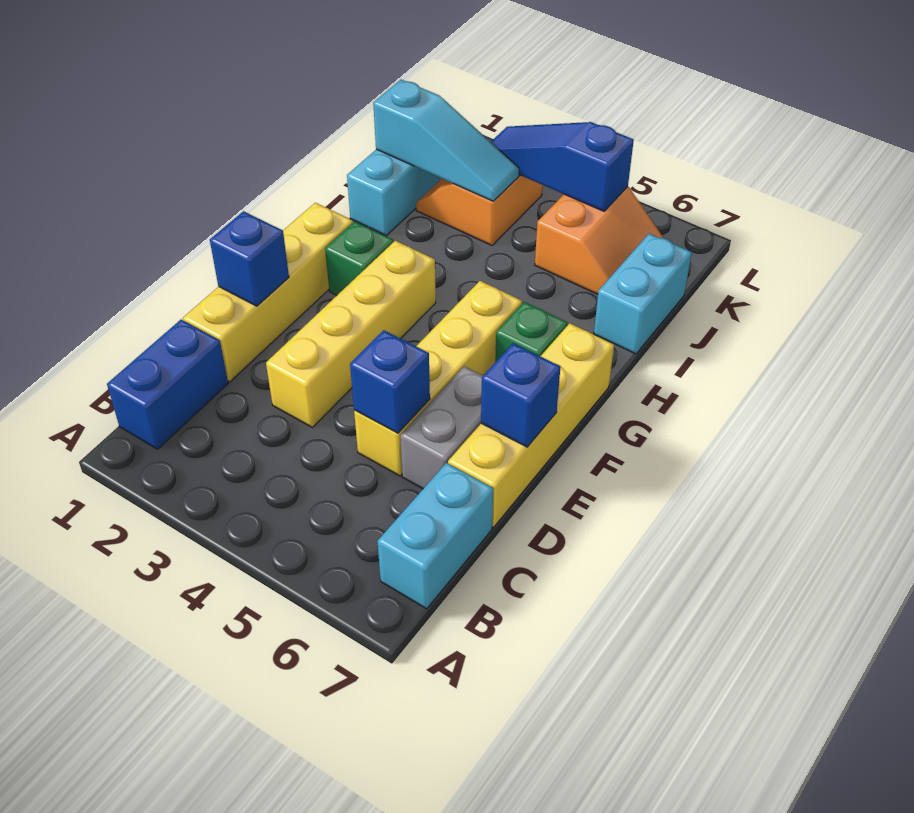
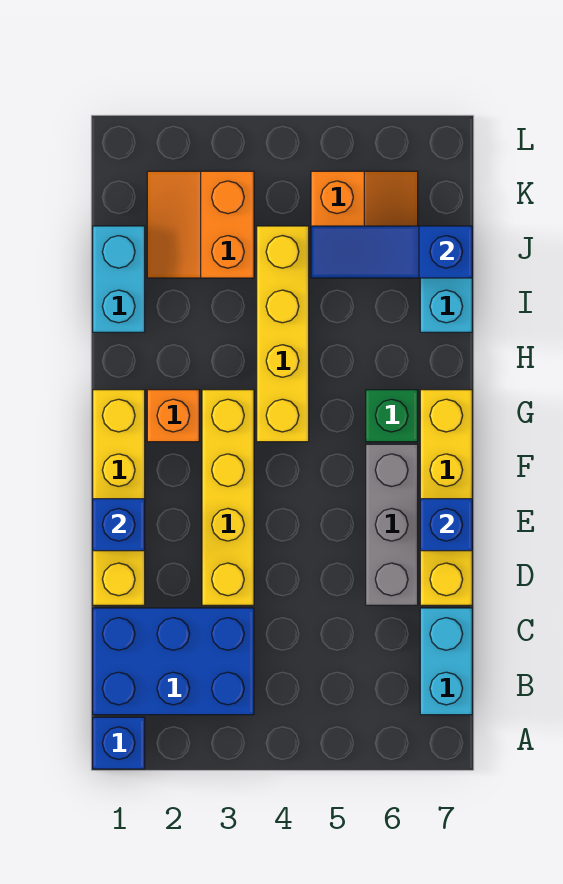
blue 1x2 brick [107,320,228,449] -> blue 2x3 brick [93,608,254,715]
yellow 1x4 brick [354,281,522,476] -> yellow 1x4 brick moved to [257,226,309,442]
blue 1x1 brick [350,330,430,433] -> blue 1x1 brick moved to [93,717,145,769]
grey 1x2 brick [400,366,483,489] -> grey 1x3 brick [366,444,418,605]
green 1x1 brick [325,221,393,295] -> orange 1x1 brick [147,390,199,442]
cyan 1x3 slope [373,80,519,201] -> none
blue 1x3 slope [491,122,634,211] -> blue 1x3 slope moved to [311,226,472,278]

